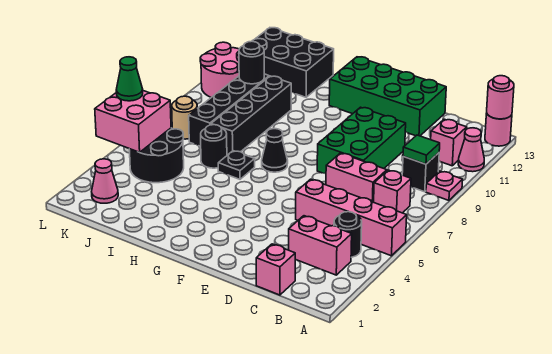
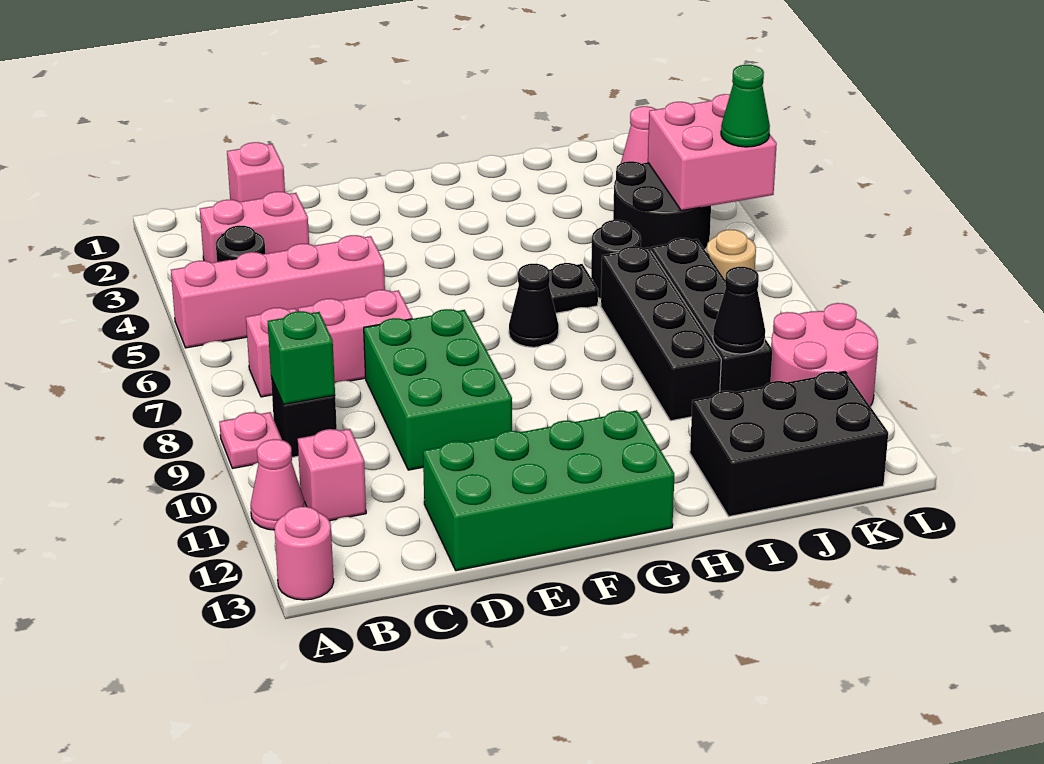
pink 1x1 round brick [487,76,514,119] -> none
green 1x1 tile [403,135,440,164] -> green 1x1 brick [268,311,335,404]
black 1x1 round brick [239,41,264,84] -> black 1x1 cone [713,267,765,354]

